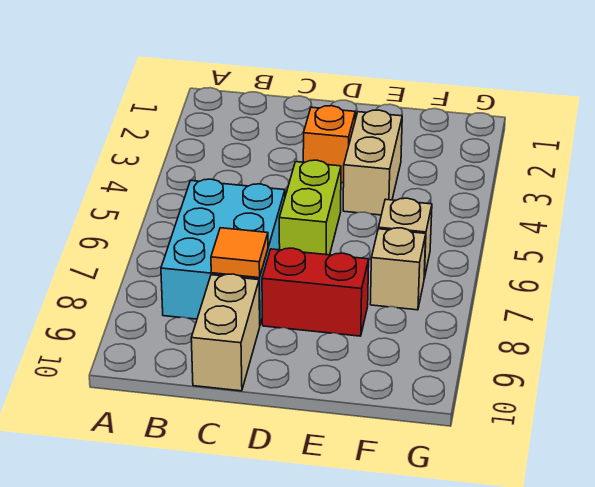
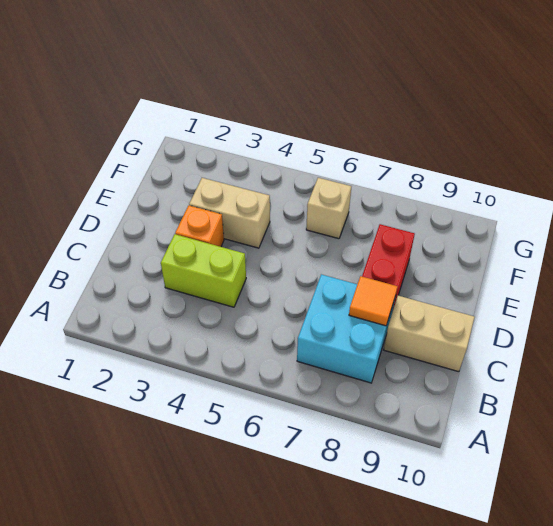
cyan 2x3 brick [161,179,285,324] -> cyan 2x2 brick [297,274,395,383]
lime 1x2 brick [279,160,341,255] -> lime 1x2 brick moved to [161,234,246,307]
tan 1x1 brick [370,228,426,310] -> none

